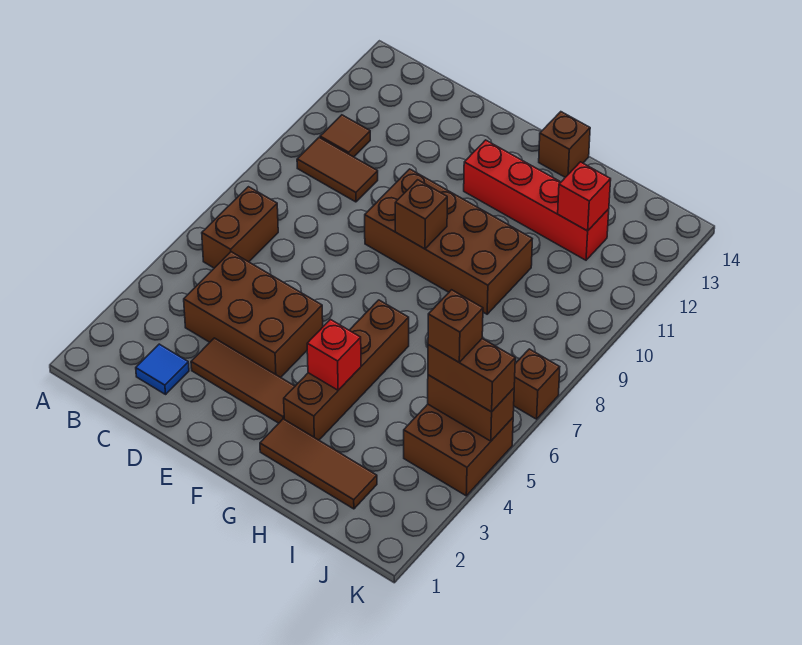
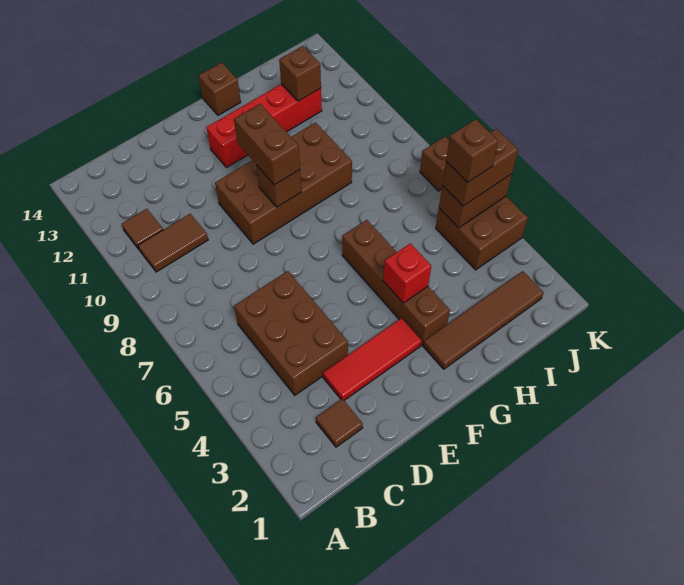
brown 1x2 brick [202,187,278,268] -> brown 1x2 brick moved to [234,104,300,185]
blue 1x1 tile [136,344,189,394] -> brown 1x1 tile [316,399,363,447]
brown 2x3 brick [184,252,323,377] -> brown 2x3 brick turned to [234,271,348,395]
brown 1x3 tile [191,338,295,423] -> red 1x3 tile [323,318,422,400]
brown 1x3 tile [260,419,377,509] -> brown 1x4 tile [423,271,544,369]
red 1x1 brick [558,162,611,231] -> brown 1x1 brick [279,46,321,101]

